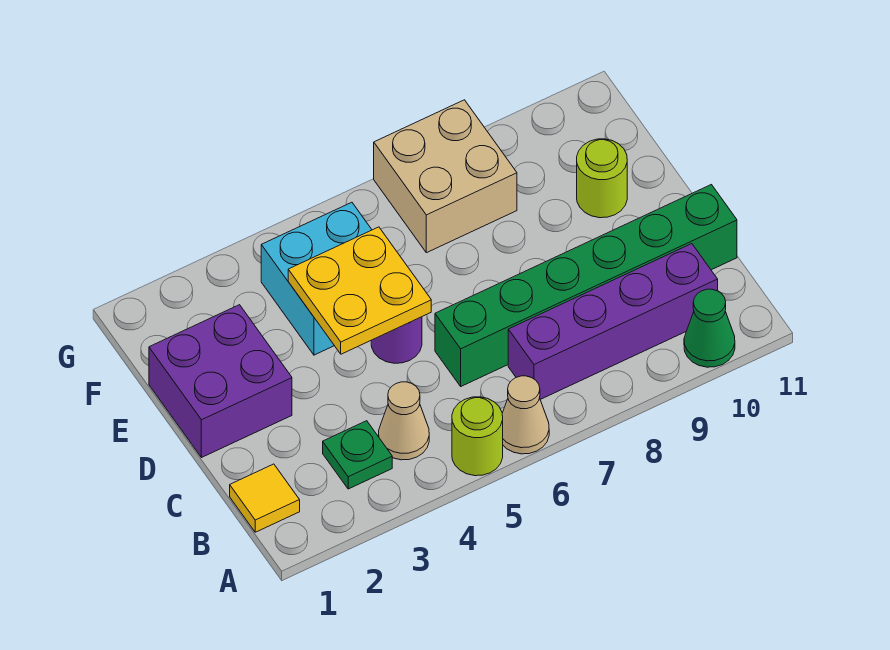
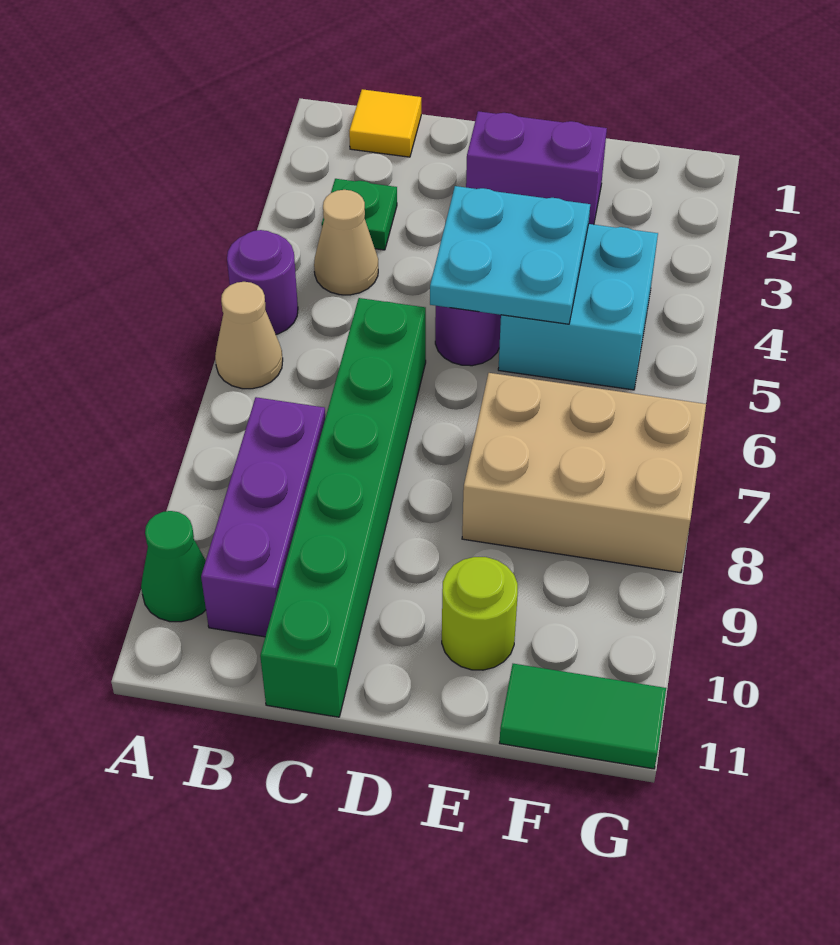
lime 1x1 round brick [452,397,503,476] -> purple 1x1 round brick [227,230,298,334]
purple 1x4 brick [508,244,718,399] -> purple 1x3 brick [201,397,325,637]
purple 2x2 brick [149,305,292,458] -> purple 1x2 brick [466,111,607,225]
yellow 2x2 plate [288,227,431,354] -> cyan 2x2 plate [430,186,590,324]
tan 2x2 brick [374,100,517,253] -> tan 2x3 brick [462,373,706,573]
none -> green 1x2 tile [500,664,666,769]

